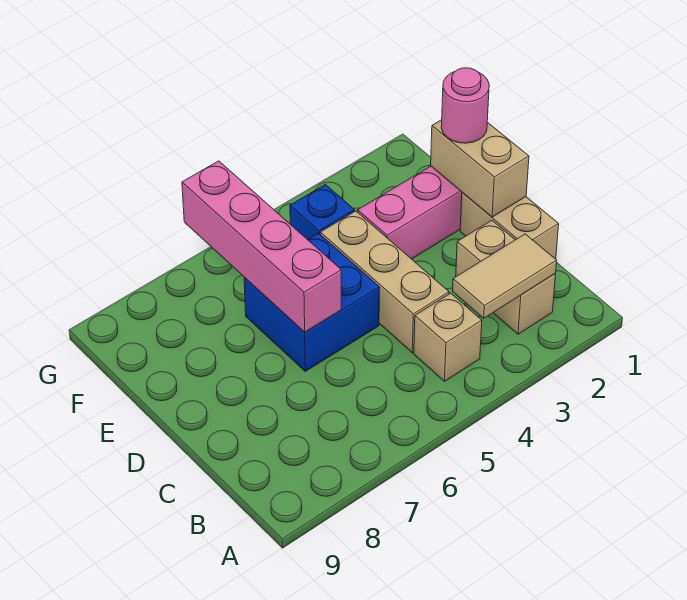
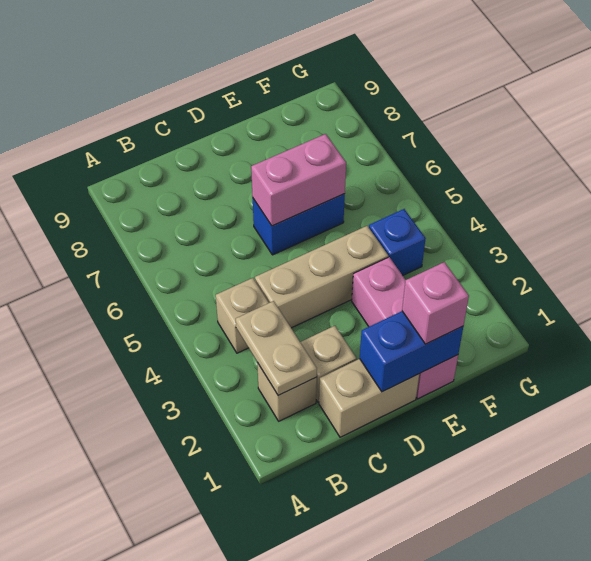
tan 1x2 tile [453,234,557,318] -> tan 1x2 plate [236,301,317,395]
tan 1x2 brick [431,120,529,217] -> blue 1x2 brick [360,311,463,392]
blue 2x2 brick [244,233,380,371] -> blue 1x2 brick [253,194,345,255]
pink 1x4 brick [182,161,341,332] -> pink 1x2 brick [251,134,346,226]
pink 1x1 round brick [441,68,489,143] -> pink 1x1 brick [402,262,469,344]

